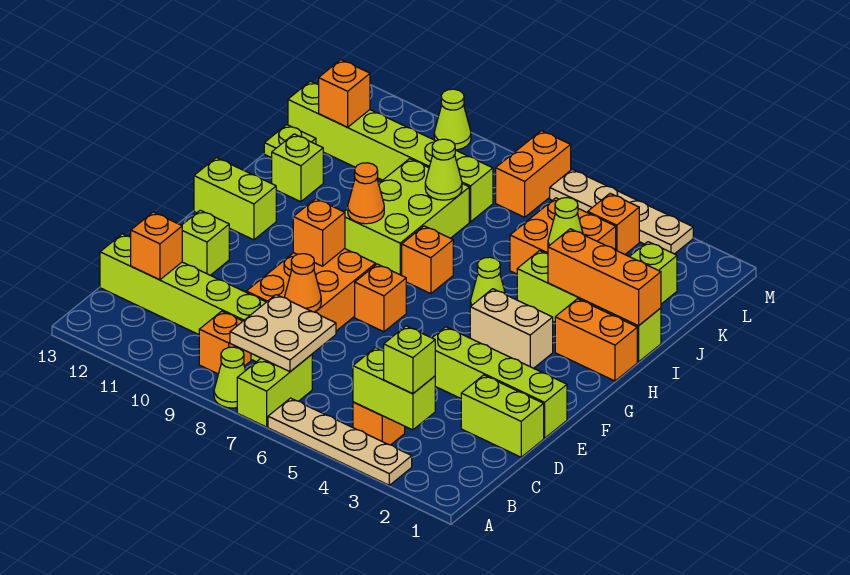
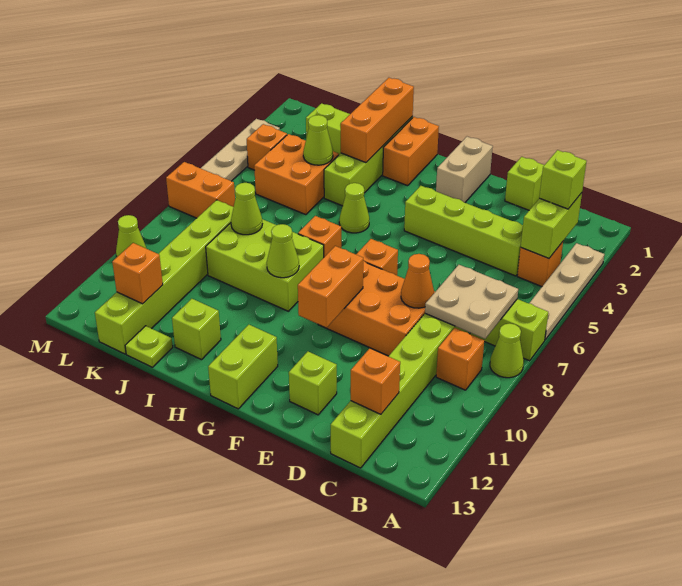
lime 1x2 brick [461,375,544,457] -> lime 1x1 brick [505,157,544,210]
lime 1x4 brick [432,327,567,438] -> lime 1x4 brick turned to [404,186,523,276]
orange 1x1 brick [293,199,345,266] -> orange 1x2 brick [298,246,363,328]
tan 1x2 brick [470,289,553,368] -> tan 1x2 brick moved to [436,137,493,203]
orange 1x1 cone [348,163,384,224] -> lime 1x1 cone [267,224,299,278]

